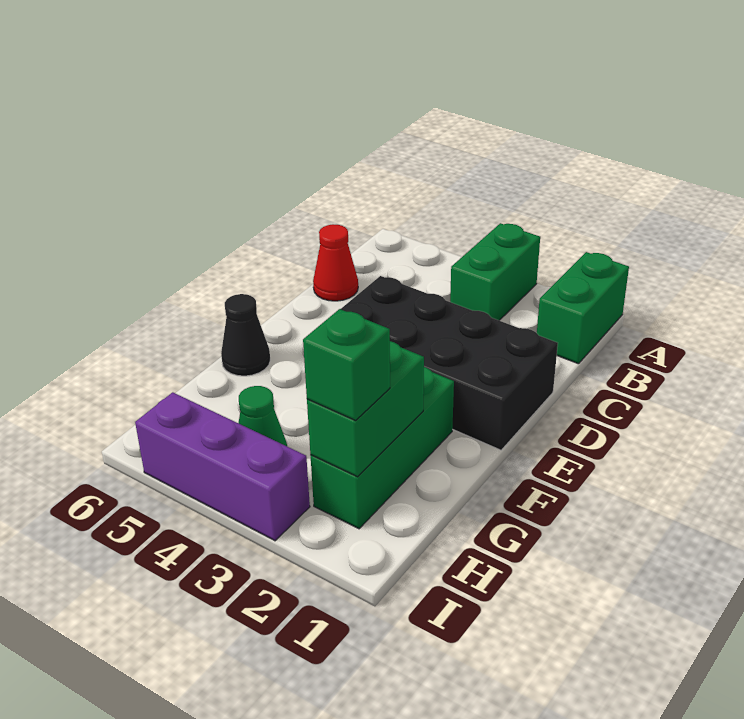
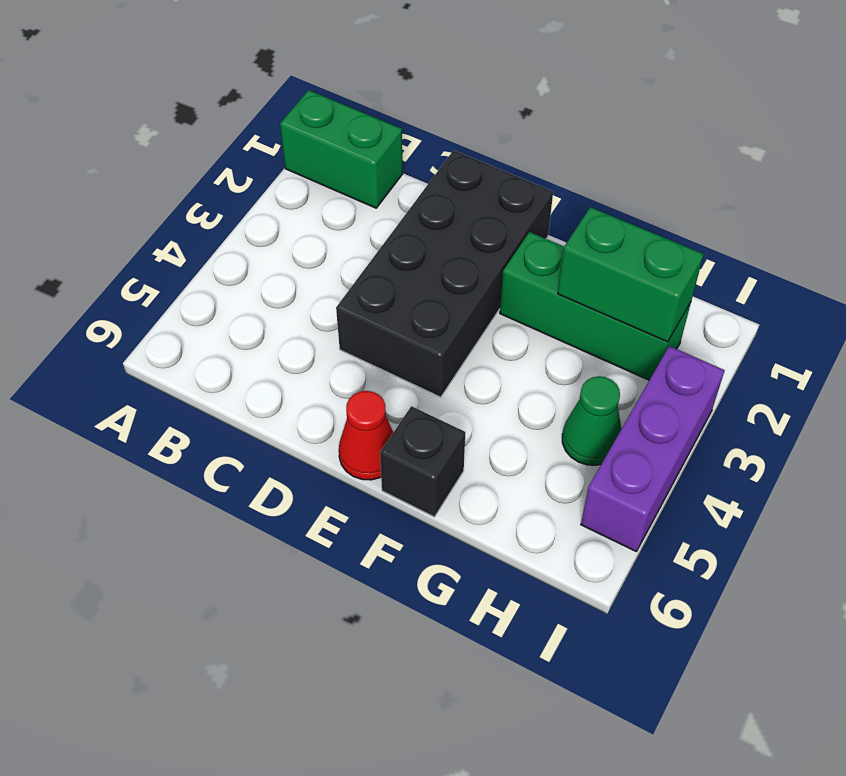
green 1x2 brick [450,223,540,320] -> none
red 1x1 cone [313,224,358,301] -> red 1x1 cone moved to [339,391,393,480]
black 1x1 cone [221,294,270,376] -> black 1x1 brick [380,406,466,517]
green 1x1 brick [303,309,390,421] -> none

